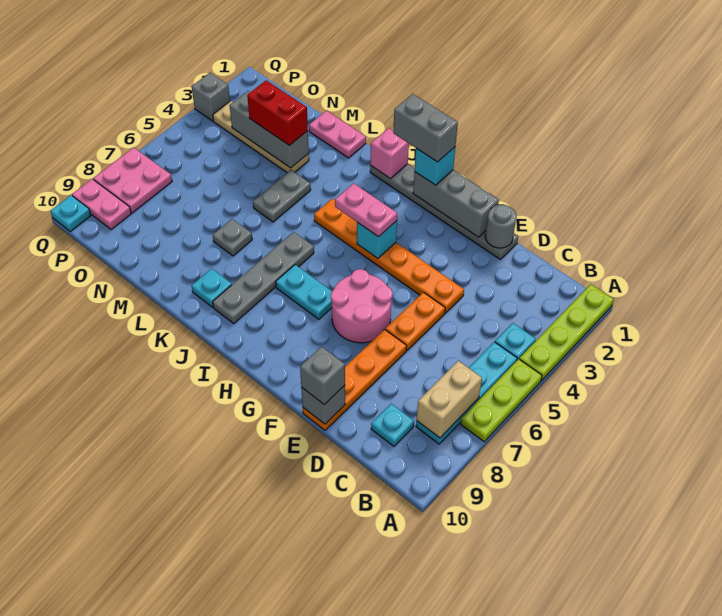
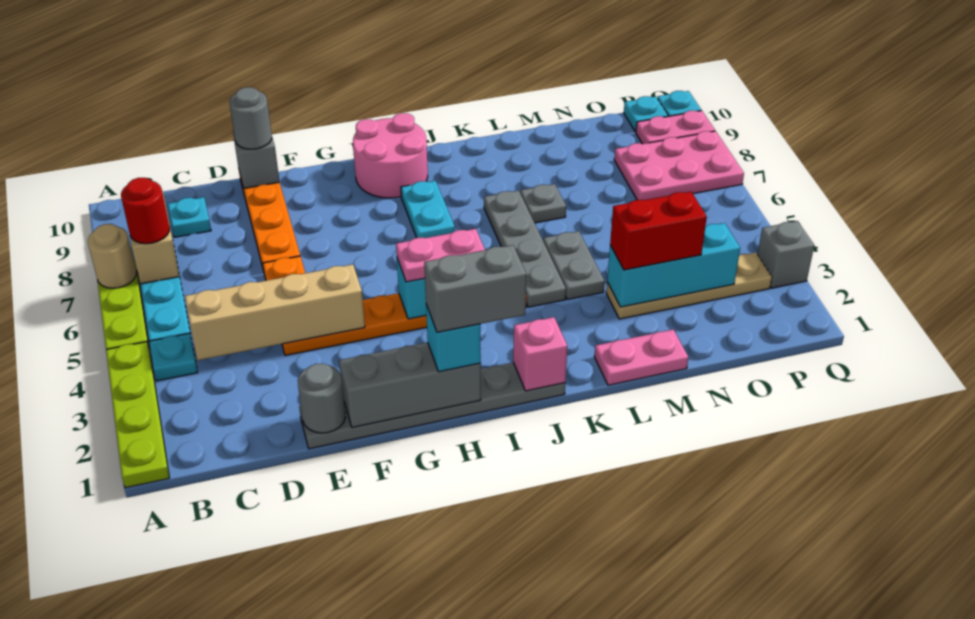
none -> tan 1x1 round brick [88,224,136,288]
none -> red 1x1 round brick [121,178,170,244]
none -> tan 1x4 brick [185,264,365,360]
grey 1x1 brick [300,347,345,405] -> grey 1x1 round brick [230,87,272,149]
pink 2x2 round brick [331,269,392,343] -> pink 2x2 round brick moved to [353,113,428,198]
cyan 1x2 plate [276,265,332,319] -> cyan 1x2 plate turned to [401,181,455,238]
grey 1x4 plate [213,232,314,324] -> grey 1x4 plate moved to [484,190,566,307]
cyan 1x1 plate [192,269,232,307] -> cyan 1x1 plate moved to [624,96,668,132]
grey 1x3 brick [230,91,309,168] -> cyan 1x3 brick [607,223,740,307]
pink 2x2 plate [93,148,172,213] -> pink 2x3 plate [614,131,744,200]

